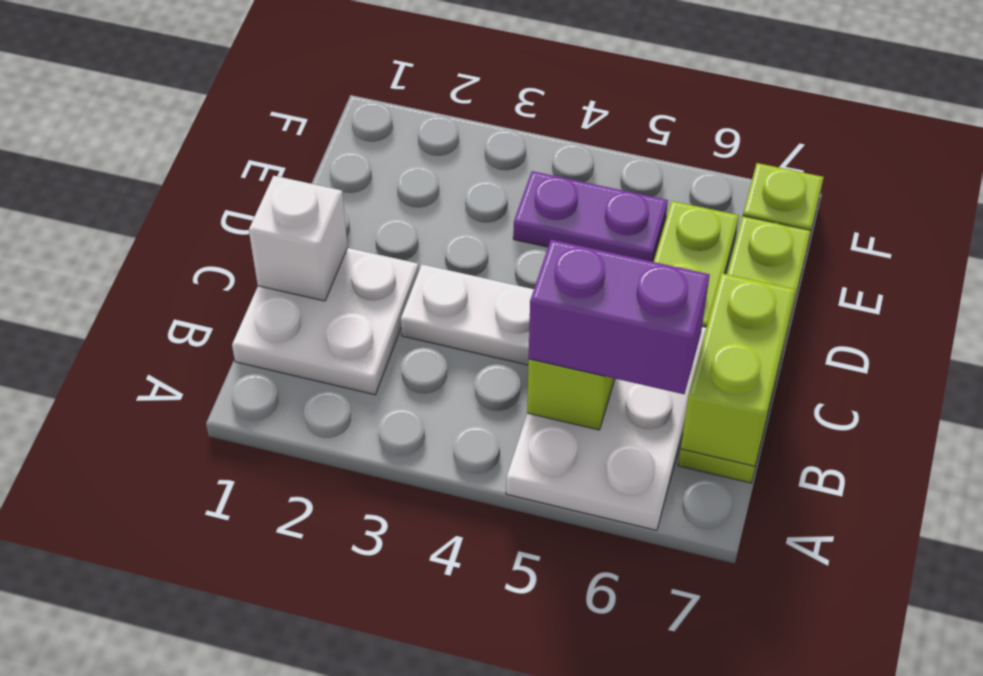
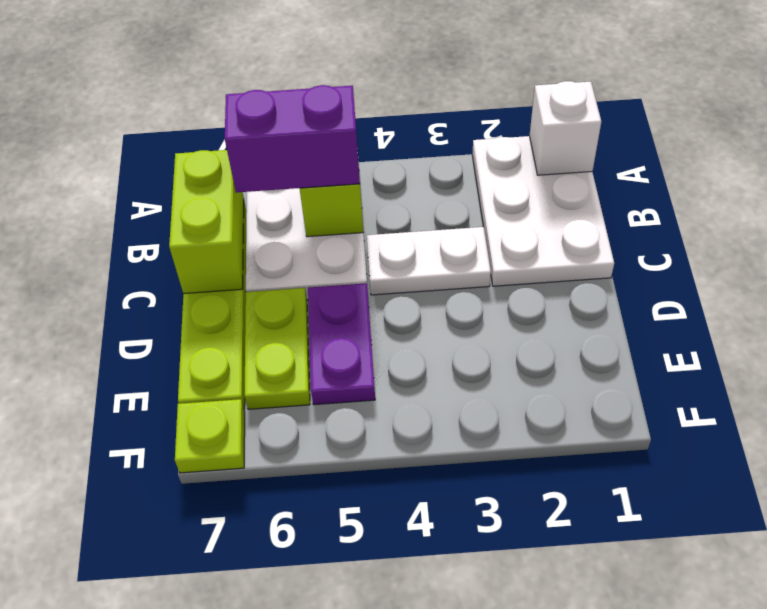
white 2x2 plate [232,248,419,395] -> white 2x3 plate [472,136,614,286]
white 1x1 brick [249,176,348,301] -> white 1x1 brick moved to [530,81,601,175]
purple 1x2 plate [513,171,668,262] -> purple 1x2 plate turned to [308,283,375,405]

